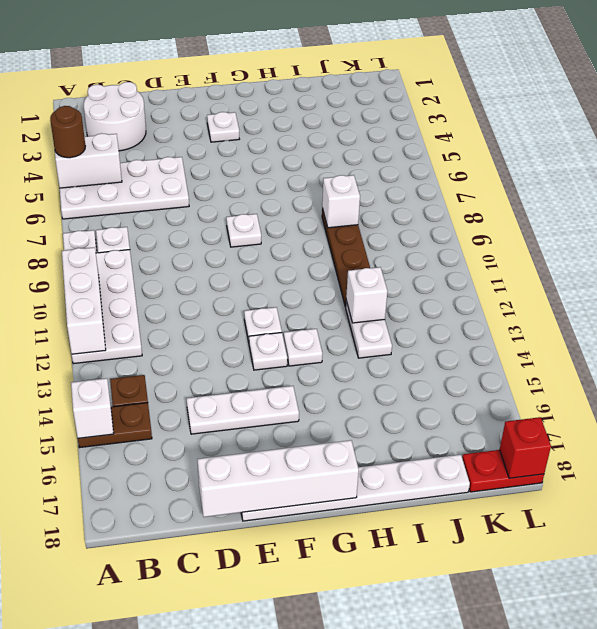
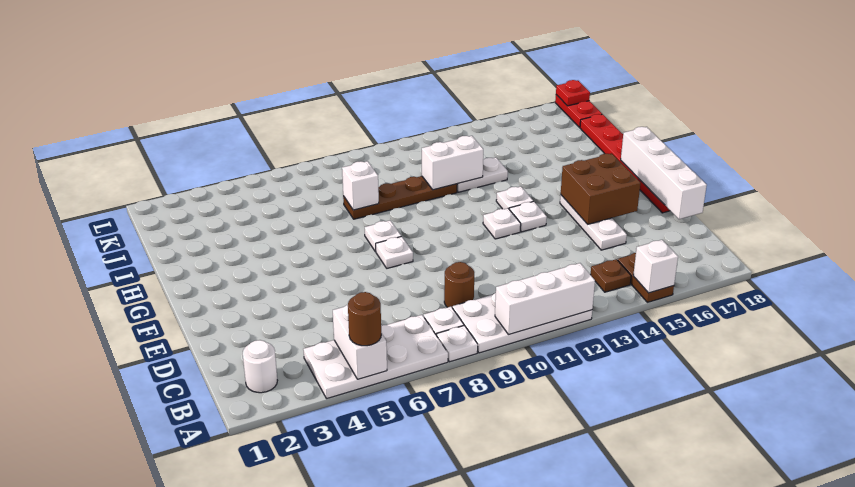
white 2x4 plate [60,157,189,219] -> white 2x4 plate turned to [303,315,448,399]
white 2x2 round brick [84,82,146,151] -> white 1x1 round brick [243,340,277,393]
none -> brown 1x1 round brick [444,262,474,308]
none -> brown 2x2 brick [561,153,640,224]
white 1x6 plate [241,455,470,521] -> red 1x6 plate [580,114,670,213]
white 1x1 plate [207,112,239,142] -> white 1x1 plate moved to [365,221,401,252]
white 1x1 brick [346,267,387,323] -> white 1x2 brick [422,136,483,190]
red 1x1 brick [500,417,551,478] -> red 1x1 plate [556,80,590,106]

